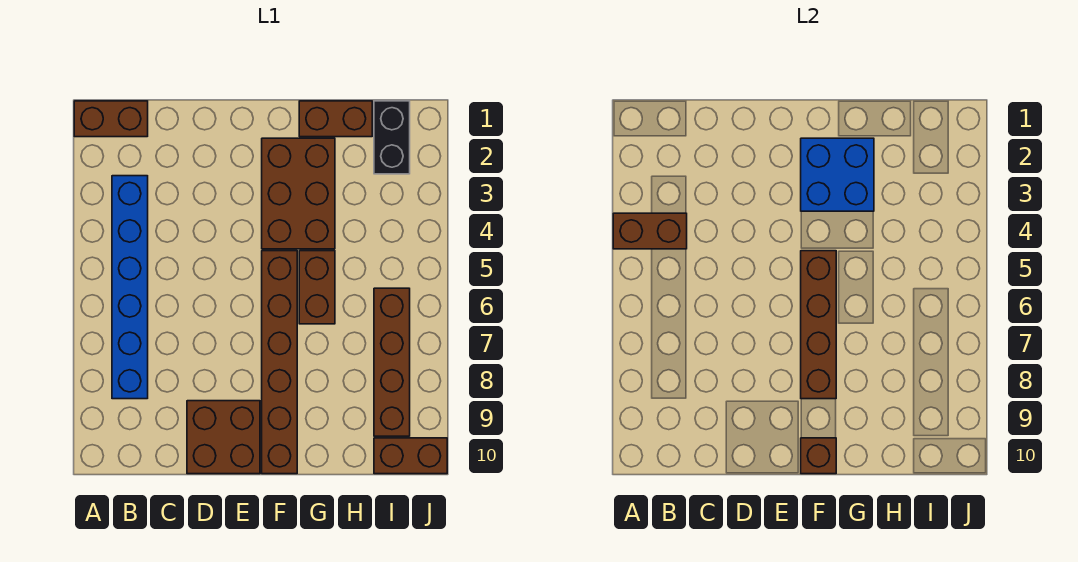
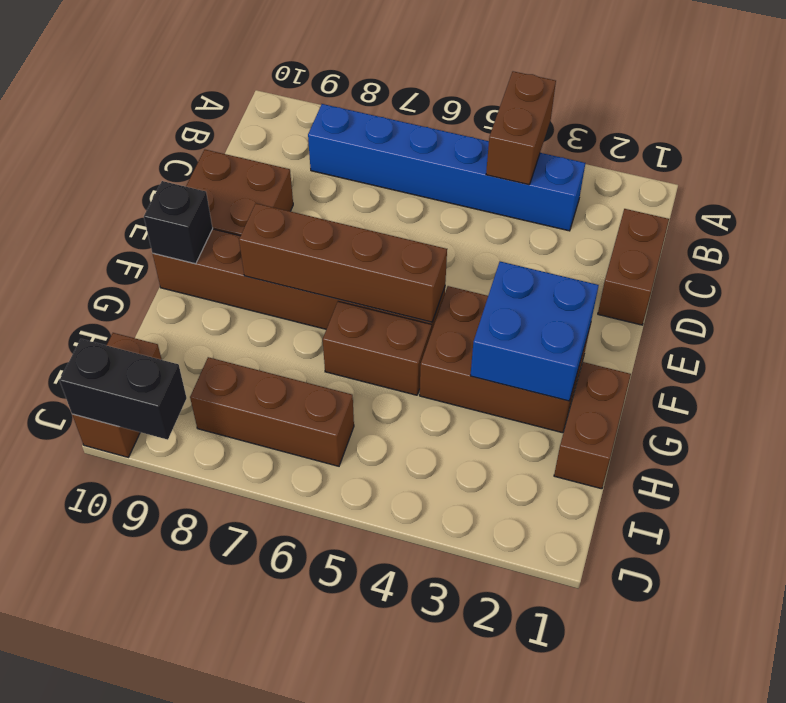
brown 1x2 brick [74,101,148,137] -> brown 1x2 brick moved to [598,209,669,325]
brown 1x1 brick [801,438,836,474] -> black 1x1 brick [144,181,213,264]
black 1x2 brick [374,101,410,174] -> black 1x2 brick moved to [60,339,187,440]
brown 1x4 brick [374,288,410,436] -> brown 1x3 brick [190,357,354,466]

